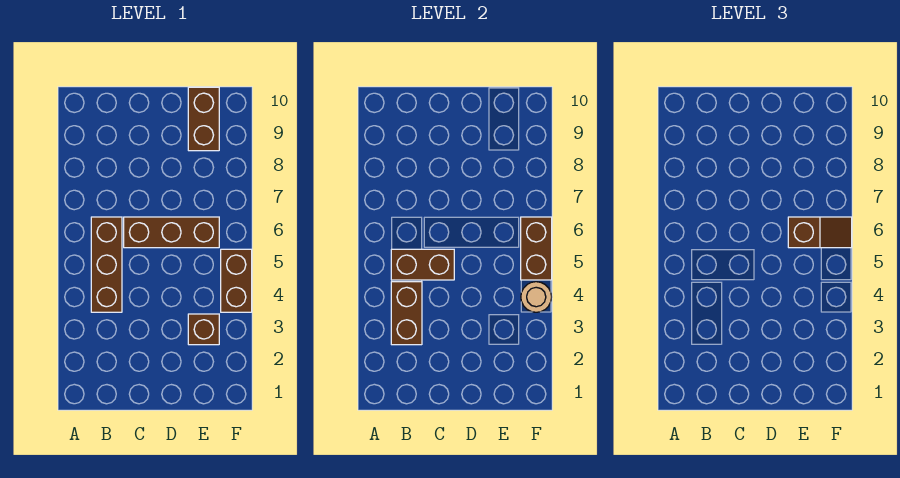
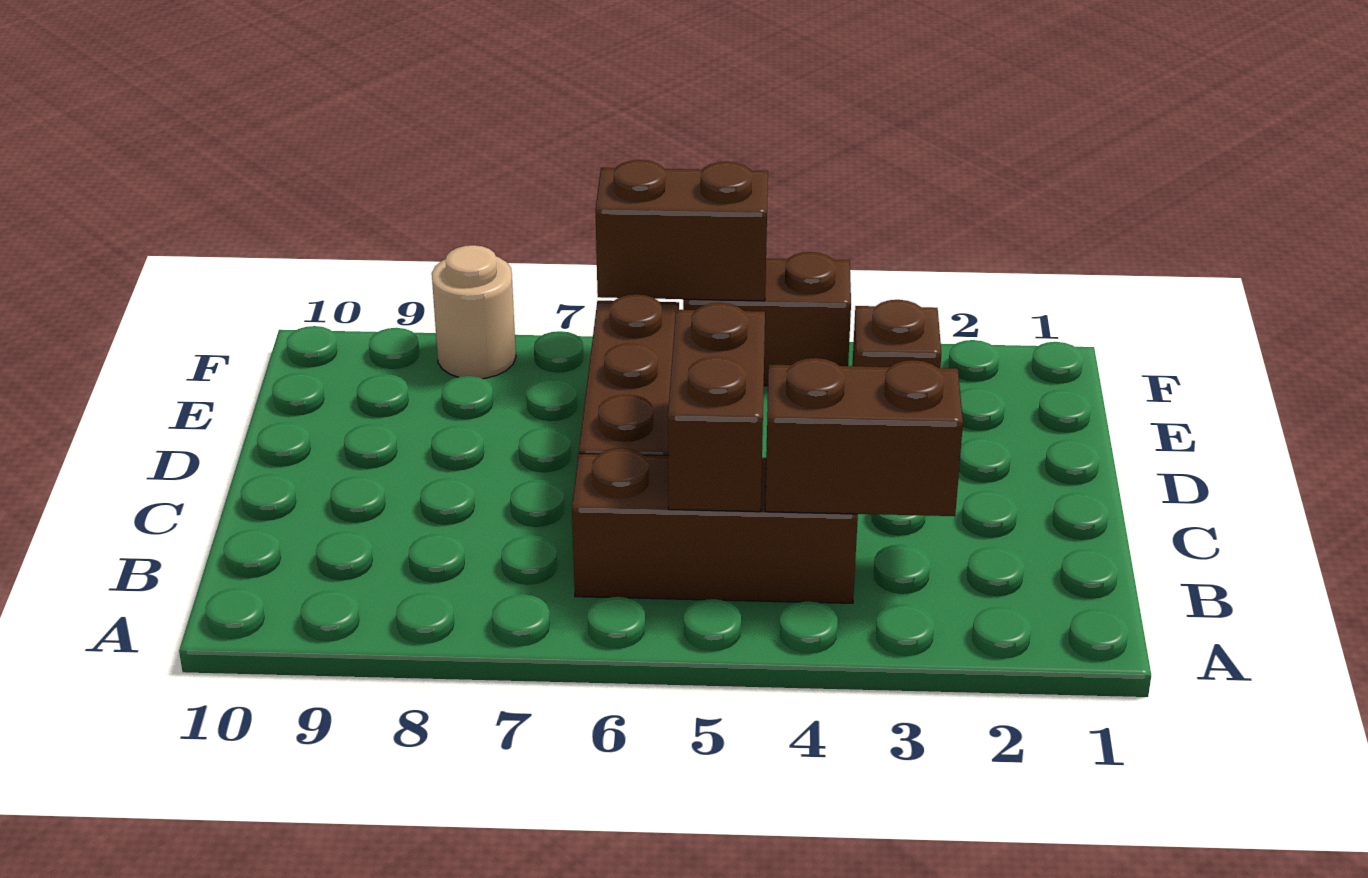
brown 1x2 slope [788,217,852,248] -> none
brown 1x2 brick [188,87,219,151] -> none
tan 1x1 round brick [521,282,552,312] -> tan 1x1 round brick moved to [432,245,516,379]

